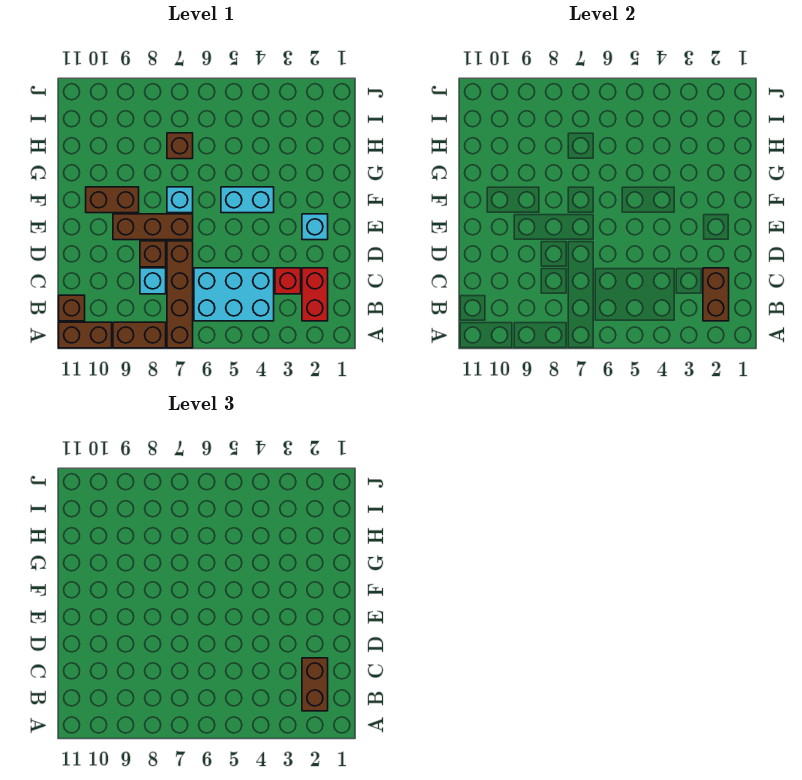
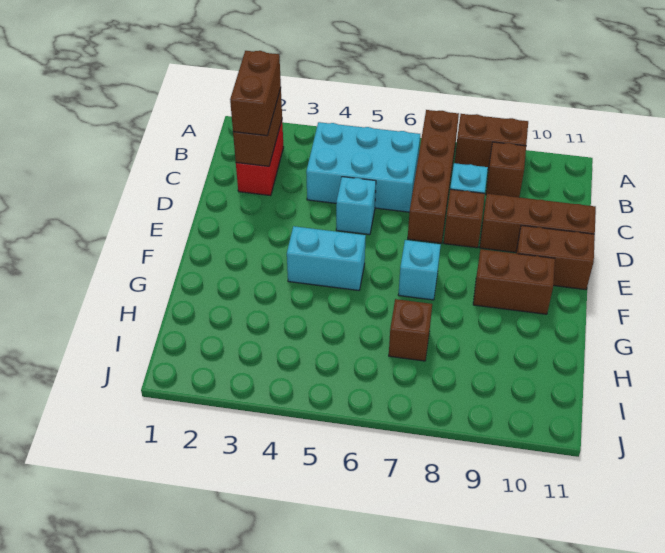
brown 1x2 brick [59,322,112,348] -> brown 1x2 brick moved to [516,225,595,290]
brown 1x1 brick [59,295,85,321] -> brown 1x1 brick moved to [486,142,526,197]
red 1x1 brick [275,268,301,294] -> none
cyan 1x1 brick [302,214,328,240] -> cyan 1x1 brick moved to [336,177,376,235]
brown 1x3 brick [113,214,193,240] -> brown 1x3 brick moved to [480,194,596,252]

